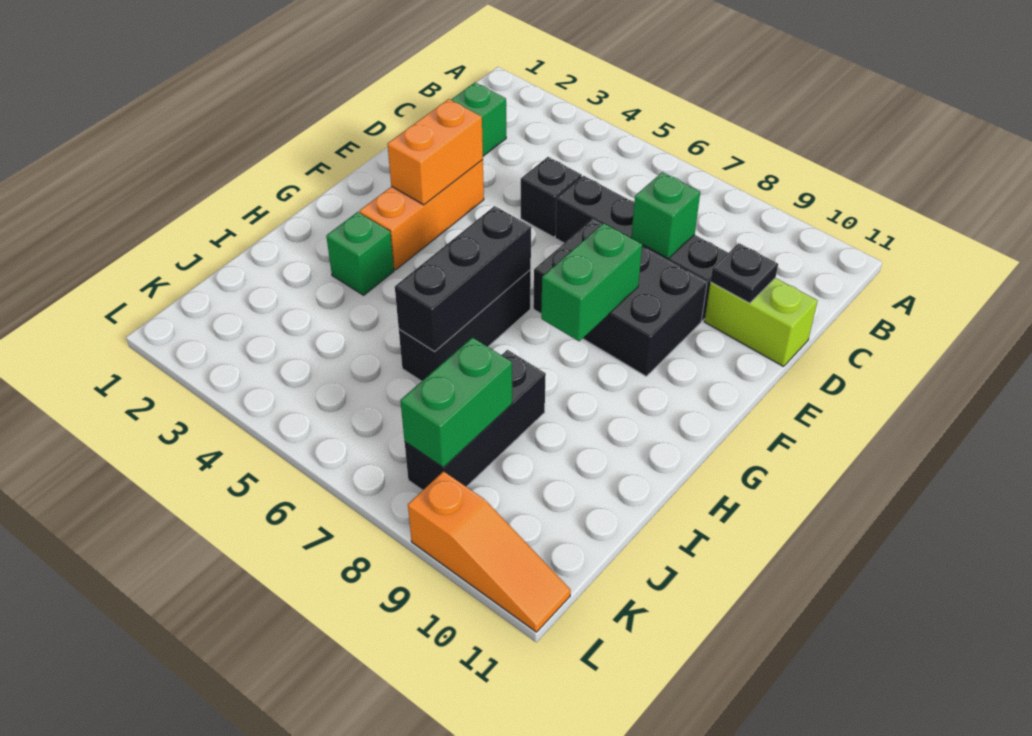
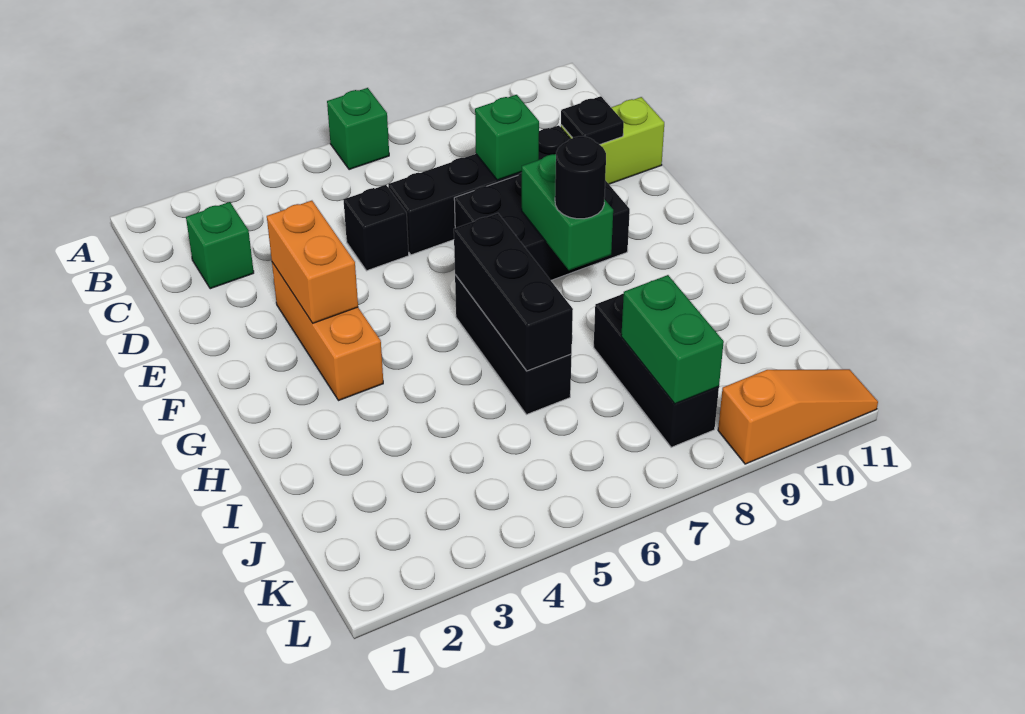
none -> black 1x1 round brick [555,136,606,219]
green 1x1 brick [326,212,394,295] -> green 1x1 brick moved to [327,88,389,170]

